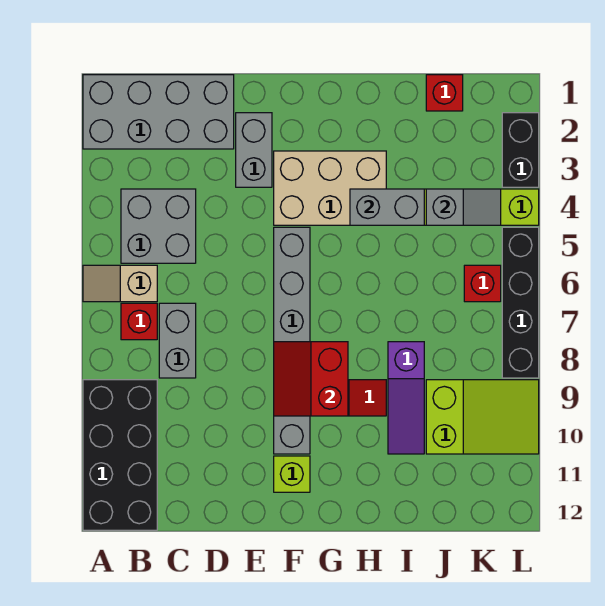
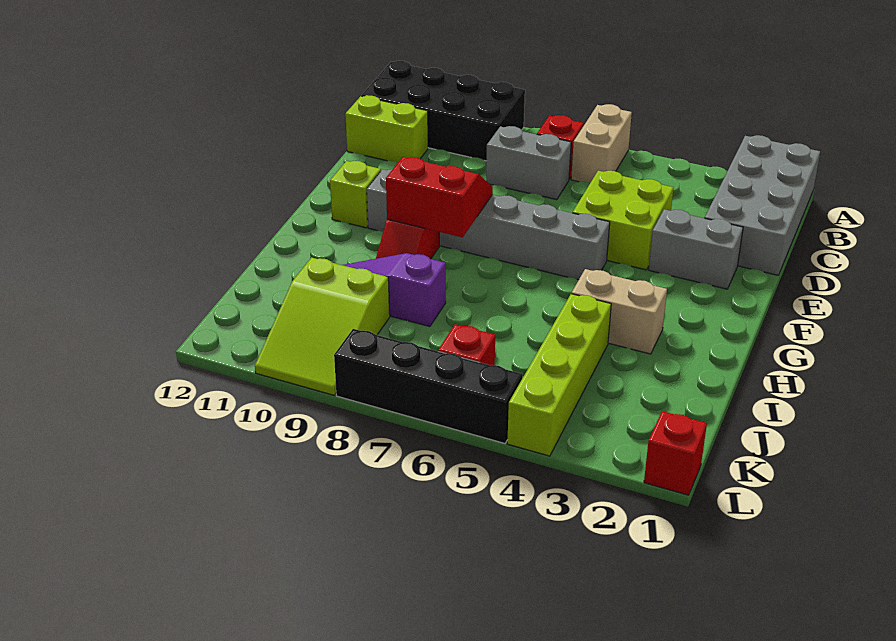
tan 1x2 slope [83,265,157,302] -> tan 1x2 brick [571,104,632,183]
grey 2x2 brick [121,189,196,263] -> none
none -> lime 1x2 brick [345,96,428,163]
none -> lime 2x2 brick [573,171,673,270]
tan 2x3 brick [274,151,386,225] -> tan 1x2 brick [572,269,667,354]
grey 1x2 brick [350,189,424,225] -> none
red 1x1 brick [426,75,463,111] -> red 1x1 brick moved to [644,411,707,495]
grey 1x2 slope [426,189,501,225] -> none
black 1x2 brick [502,113,539,187] -> none

